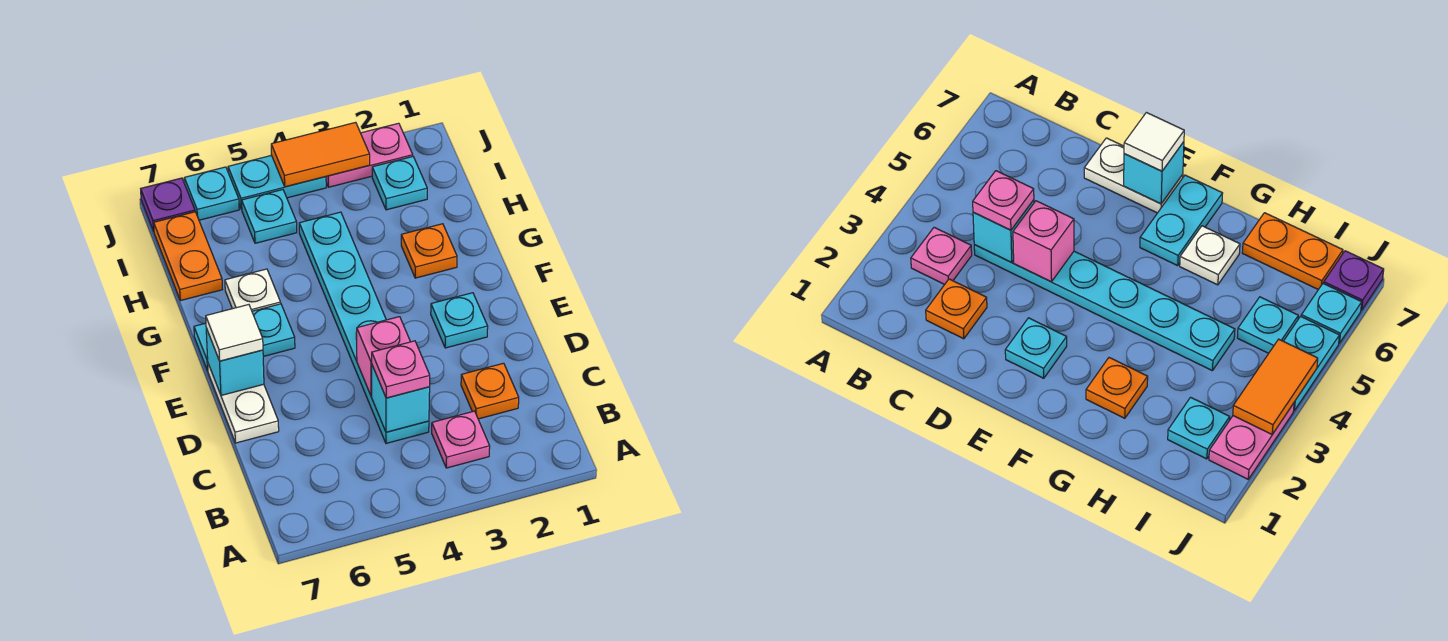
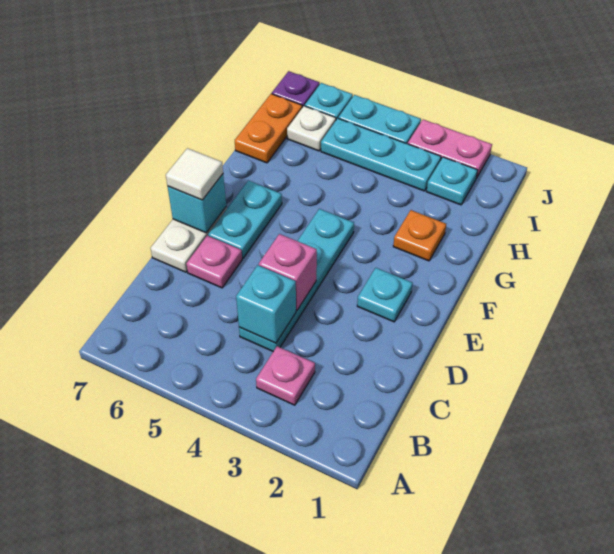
orange 1x1 plate [461,363,519,419] -> none
cyan 1x6 plate [299,212,429,443] -> cyan 1x4 plate [239,209,354,351]
pink 1x1 plate [372,341,430,398] -> pink 1x1 plate moved to [186,236,242,288]
cyan 1x2 plate [194,304,295,371] -> cyan 1x2 plate turned to [208,181,282,258]
white 1x1 plate [225,269,281,311] -> white 1x1 plate moved to [287,106,336,151]
cyan 1x1 plate [242,190,297,243] -> cyan 1x3 plate [321,118,441,191]
orange 1x2 tile [271,122,370,187] -> none

